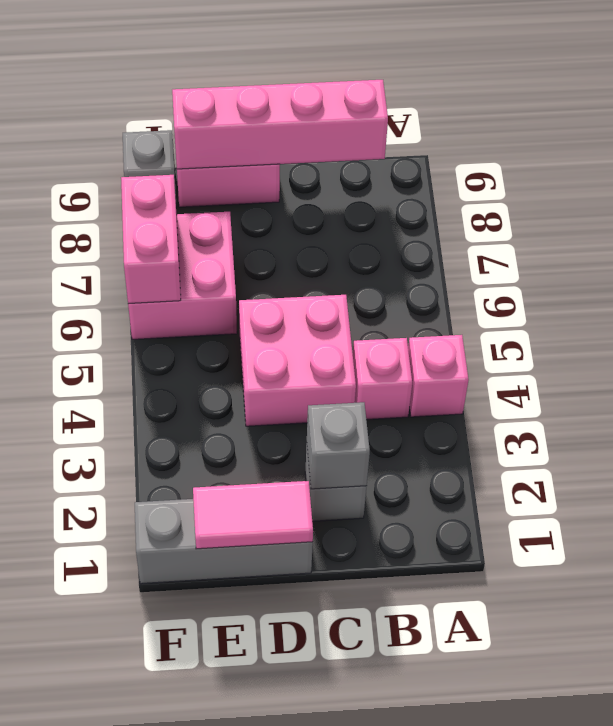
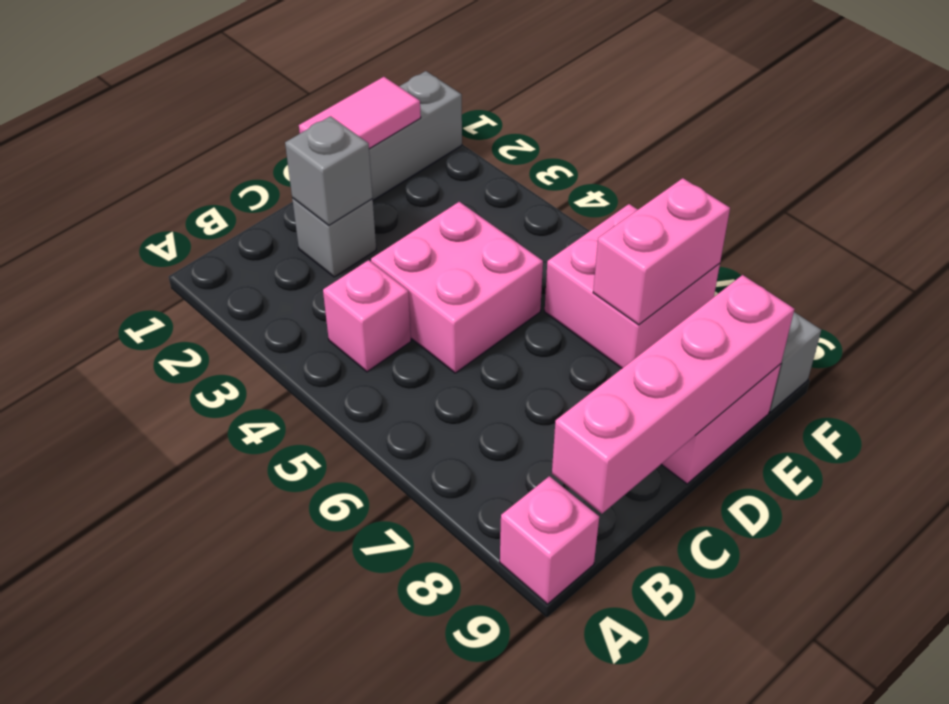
pink 1x1 brick [408,335,469,417] -> pink 1x1 brick moved to [500,476,599,604]
pink 1x2 brick [121,175,181,304] -> pink 1x2 brick turned to [593,178,730,325]

